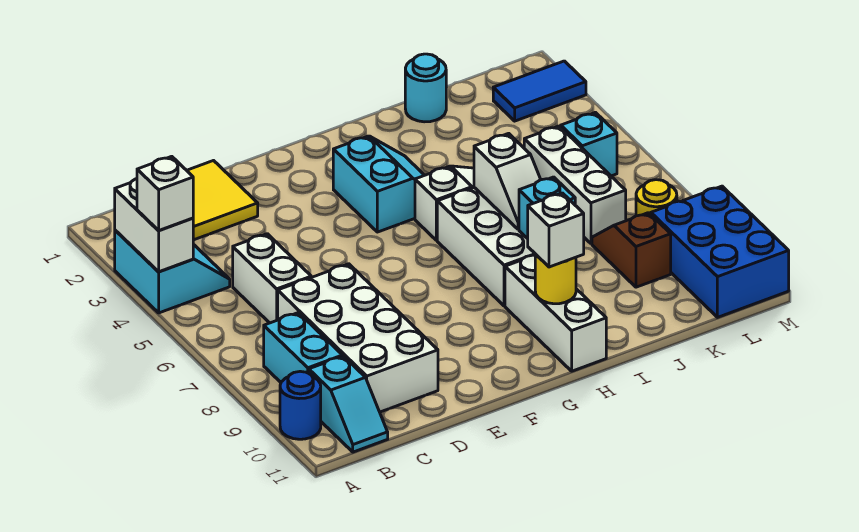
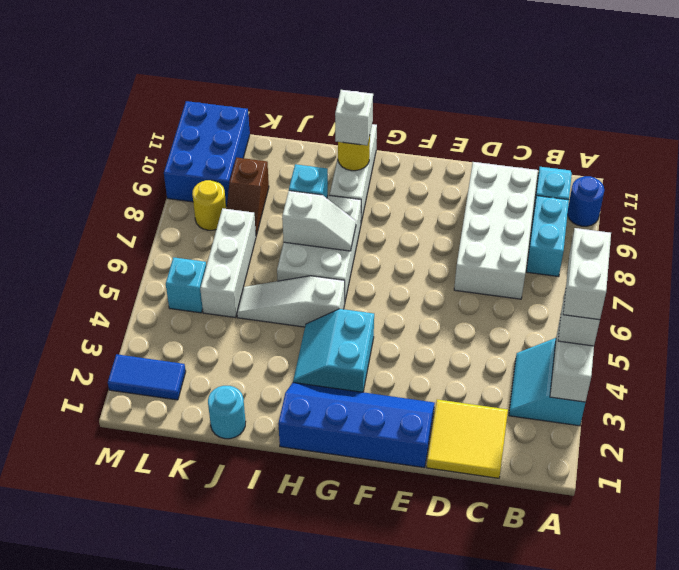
white 1x2 brick [233,234,311,323] -> white 1x2 brick moved to [563,228,611,320]
none -> blue 2x4 slope [278,383,435,468]
white 1x2 slope [474,133,541,229] -> white 1x2 slope turned to [282,191,356,251]

